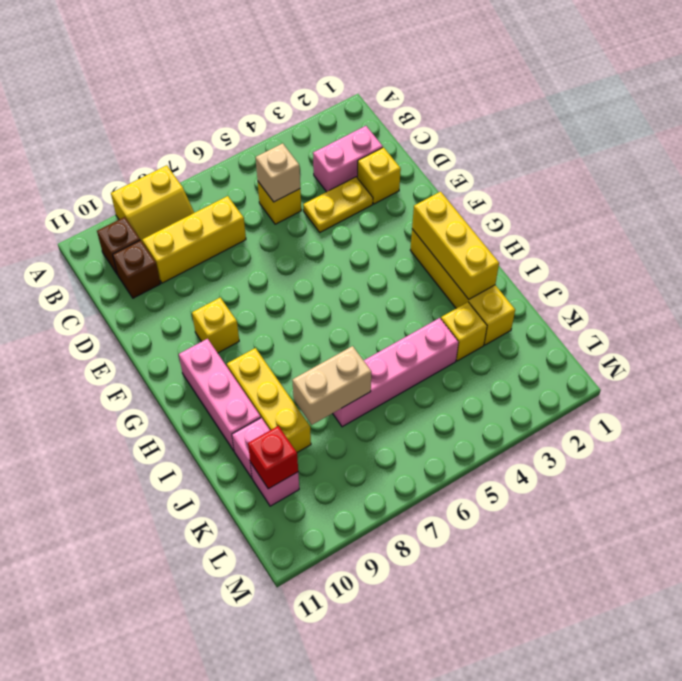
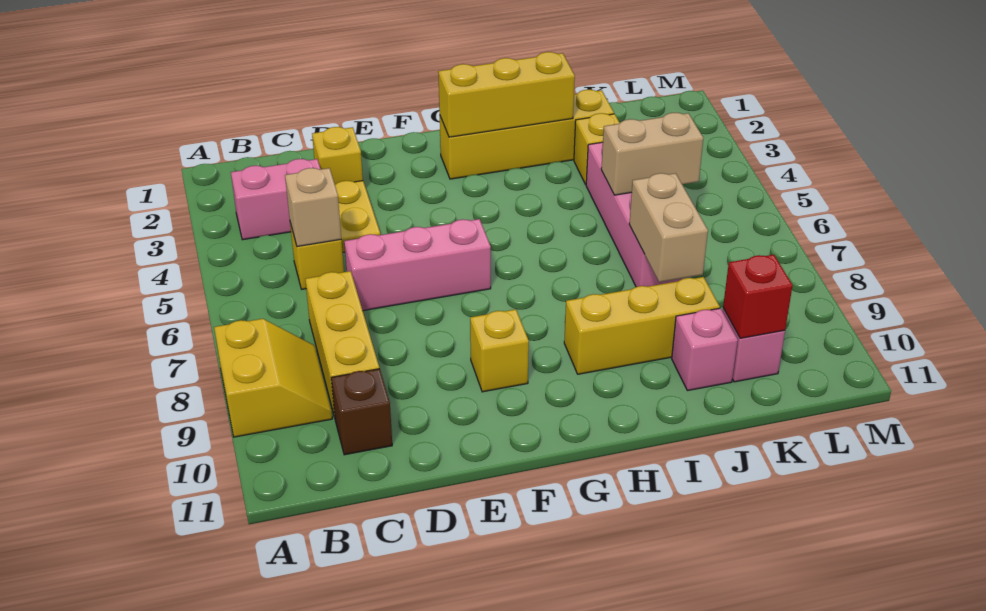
brown 1x1 brick [97,217,140,274] -> none
pink 1x2 brick [313,126,383,192] -> pink 1x2 brick turned to [231,159,320,240]
pink 1x3 brick [179,339,261,451] -> pink 1x3 brick moved to [344,219,491,311]
none -> tan 1x2 brick [601,113,703,195]

